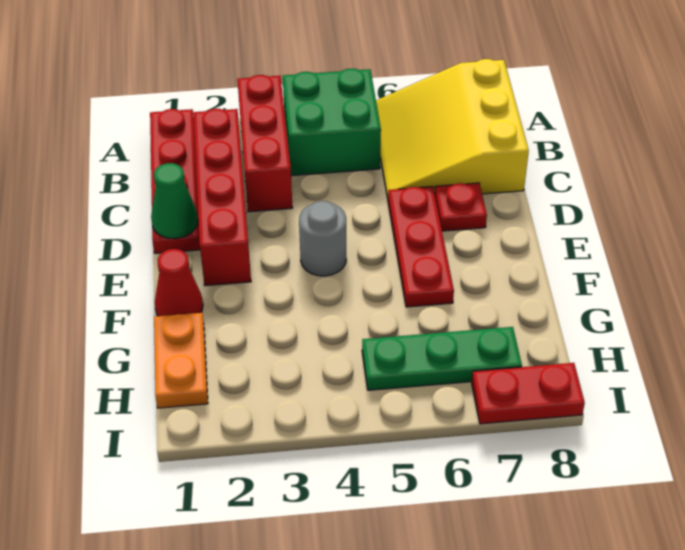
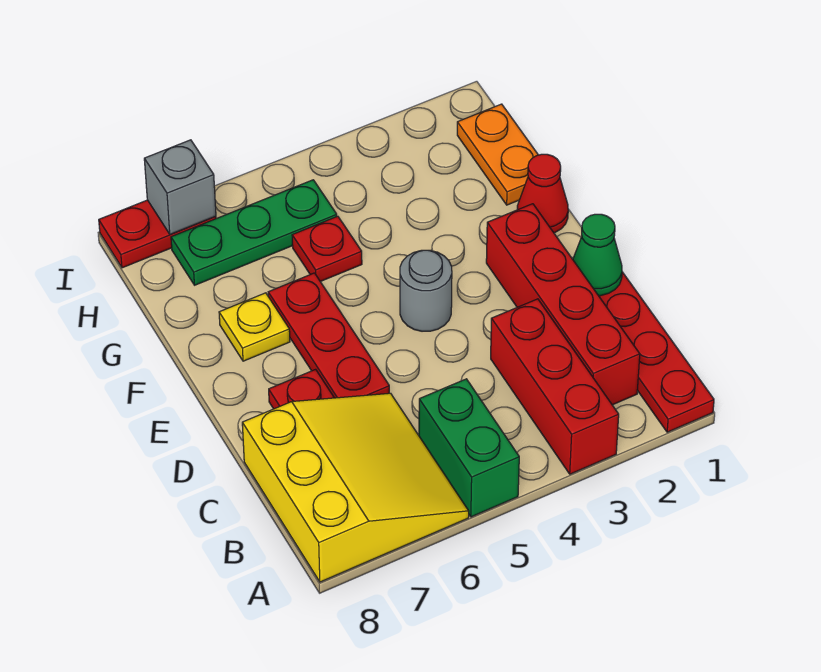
green 2x2 brick [283,69,381,176] -> green 1x2 brick [419,379,519,517]
none -> yellow 1x1 plate [219,293,290,361]
none -> red 1x1 plate [292,216,362,282]
none -> grey 1x1 brick [144,140,216,235]

